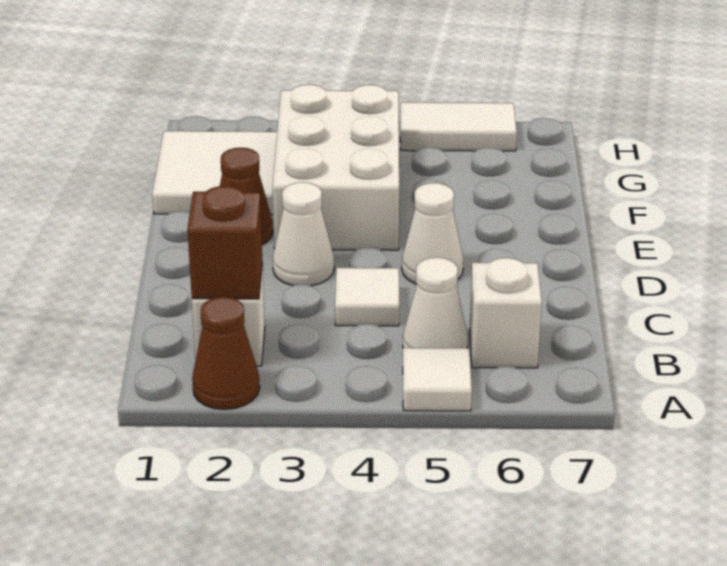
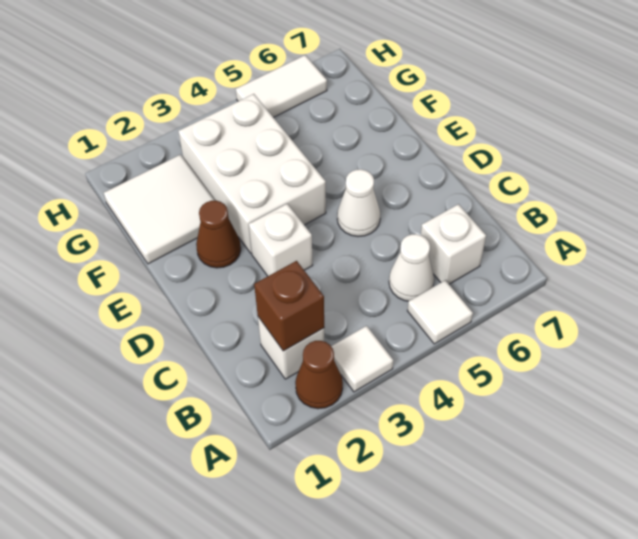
white 1x1 tile [335,268,399,326] -> white 1x1 tile moved to [331,326,393,392]
white 1x1 cone [273,182,334,286] -> white 1x1 brick [249,204,313,276]

